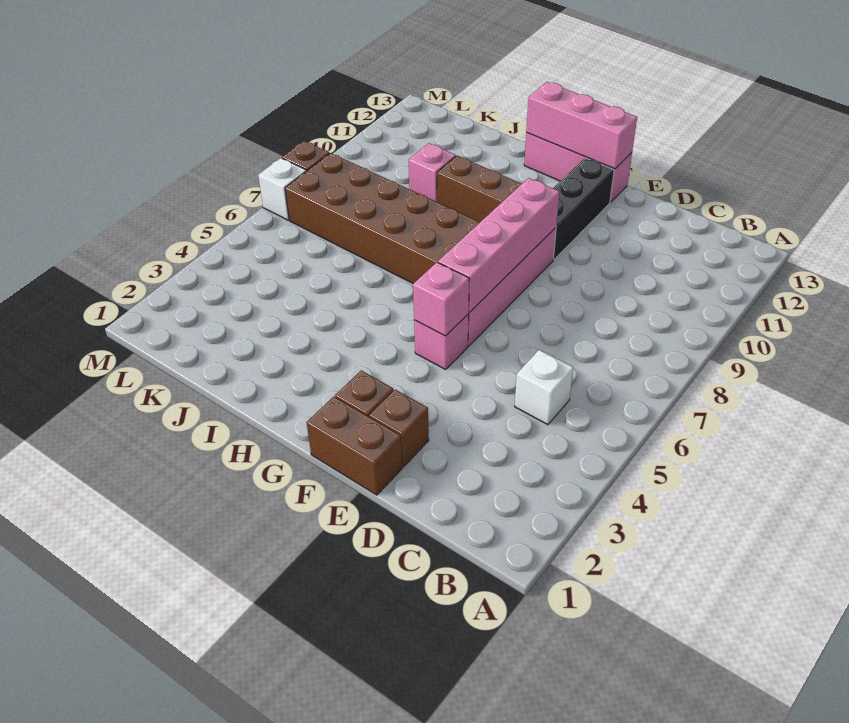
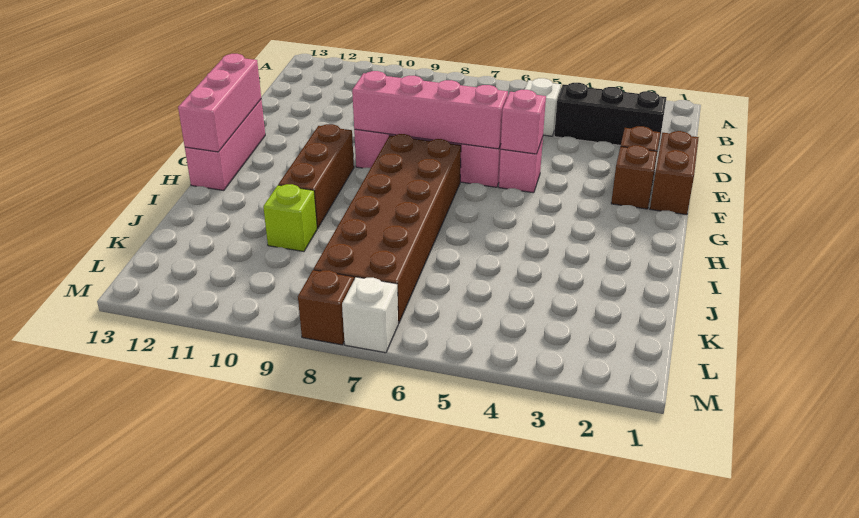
black 1x3 brick [553,158,614,259] -> black 1x3 brick moved to [554,83,667,148]
pink 1x1 brick [409,143,456,202] -> lime 1x1 brick [263,184,317,251]

